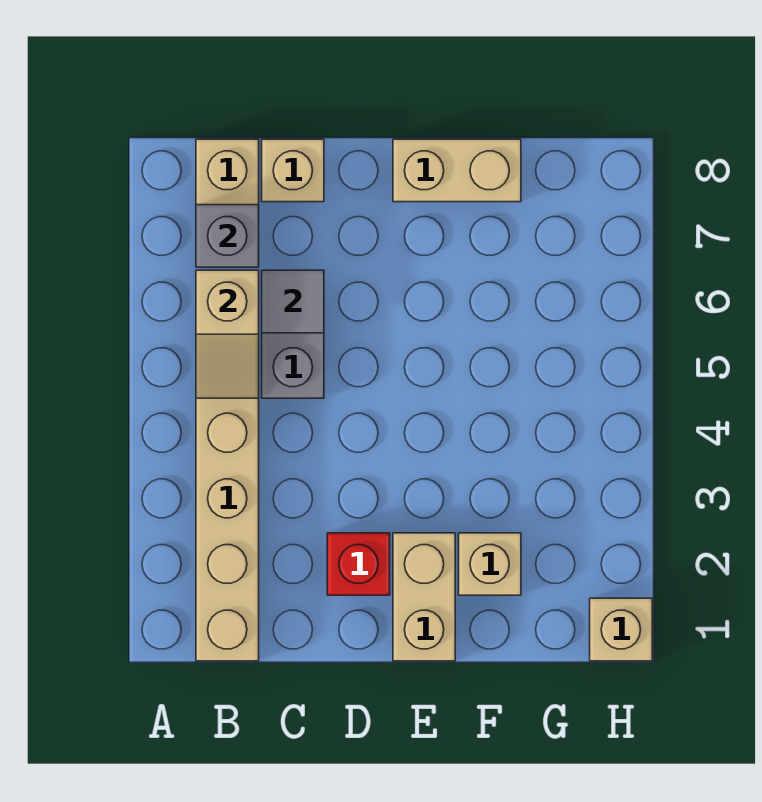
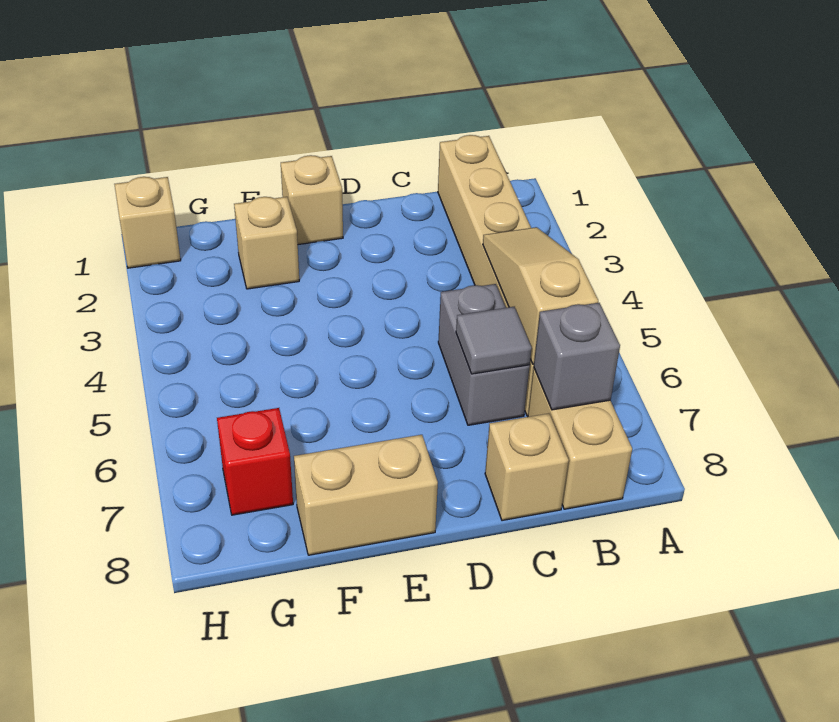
tan 1x2 slope [196,270,259,398] -> tan 1x3 slope [483,227,598,365]
red 1x1 brick [327,533,390,595] -> red 1x1 brick moved to [217,408,293,515]
tan 1x2 brick [393,533,455,661] -> tan 1x1 brick [281,155,343,245]

